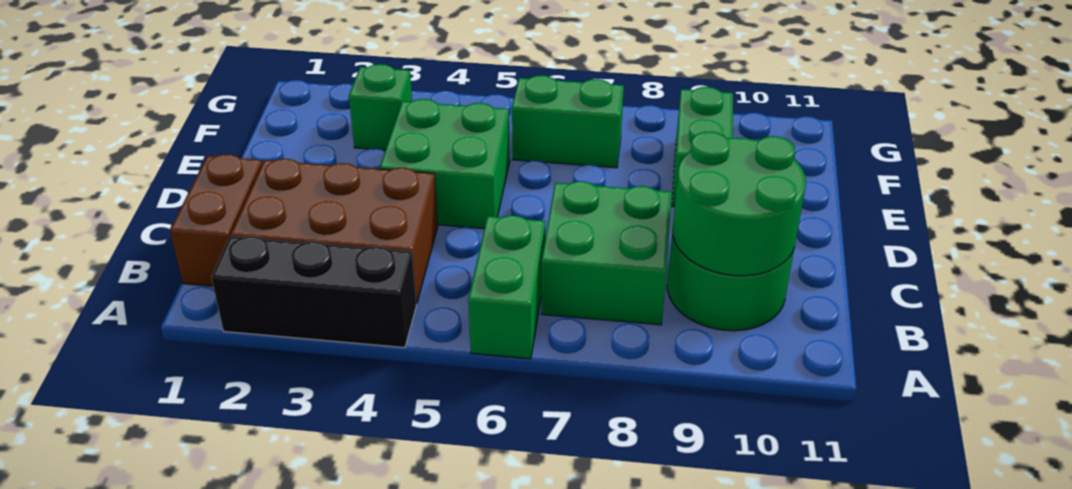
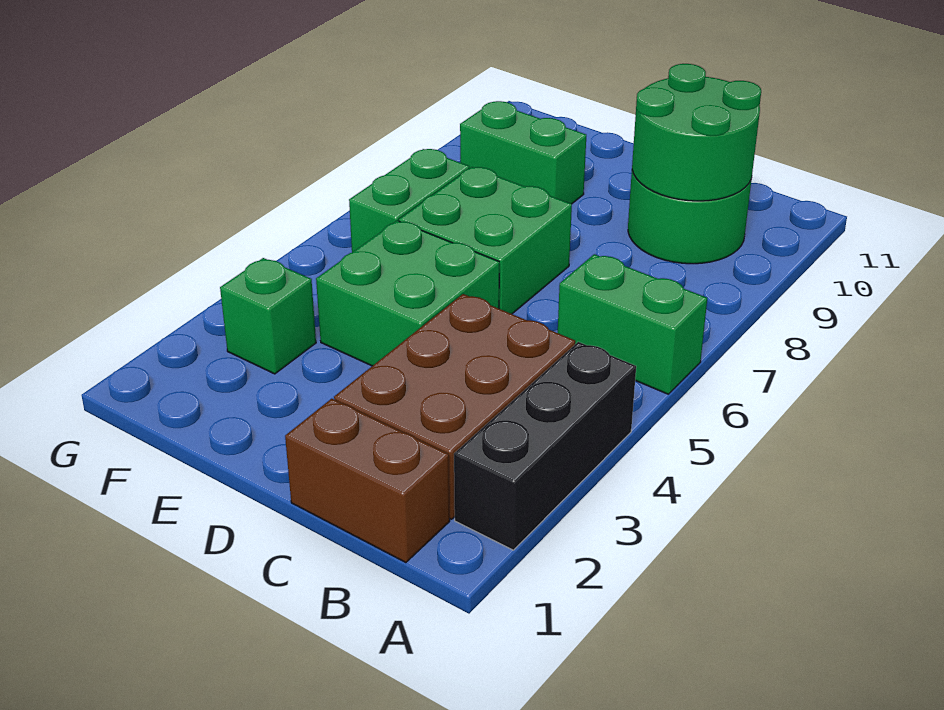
green 2x2 brick [541,181,672,325] -> green 2x2 brick moved to [399,167,572,314]

